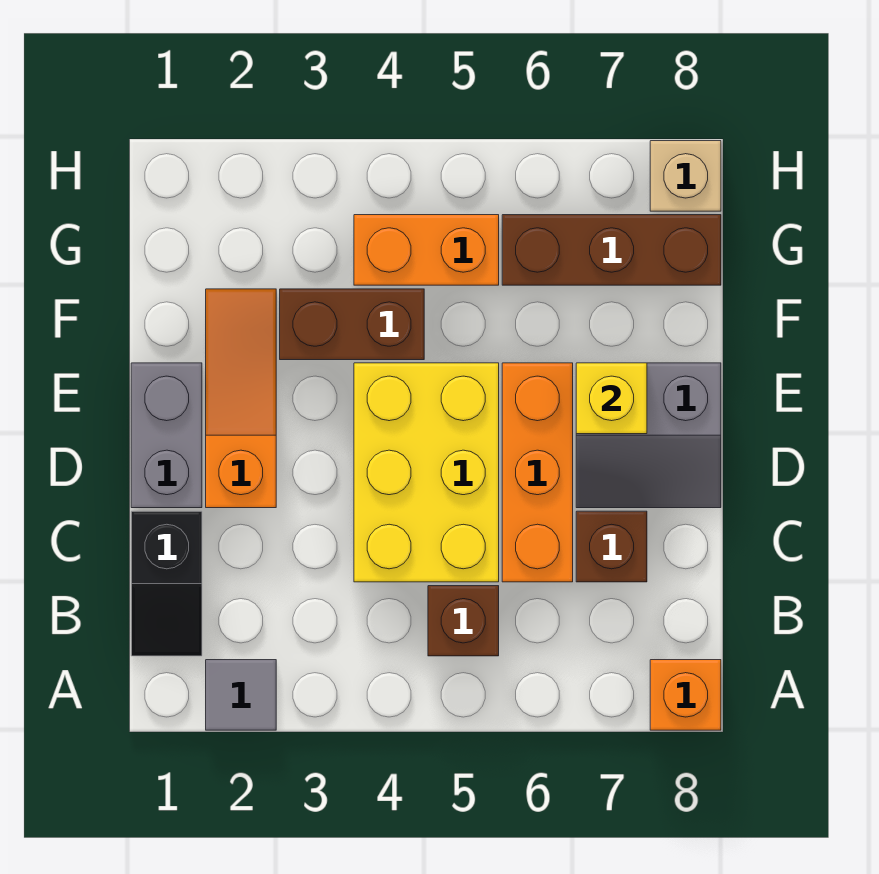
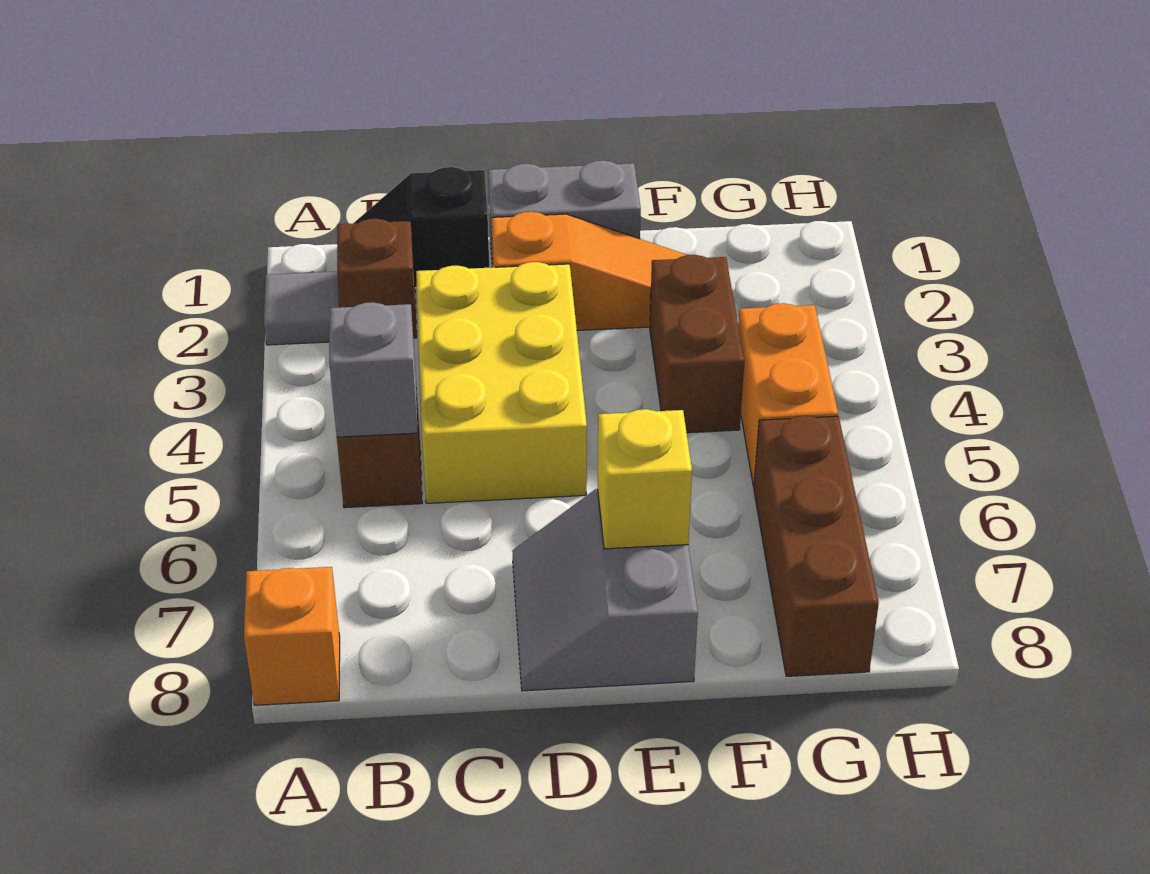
none -> grey 1x1 brick [329,302,418,437]
yellow 2x3 brick [354,363,499,582] -> yellow 2x3 brick turned to [416,262,587,503]
orange 1x3 brick [502,363,573,582] -> none
brown 1x1 brick [576,511,647,582] -> brown 1x1 brick moved to [337,219,417,338]
tan 1x1 brick [650,141,721,211] -> none

